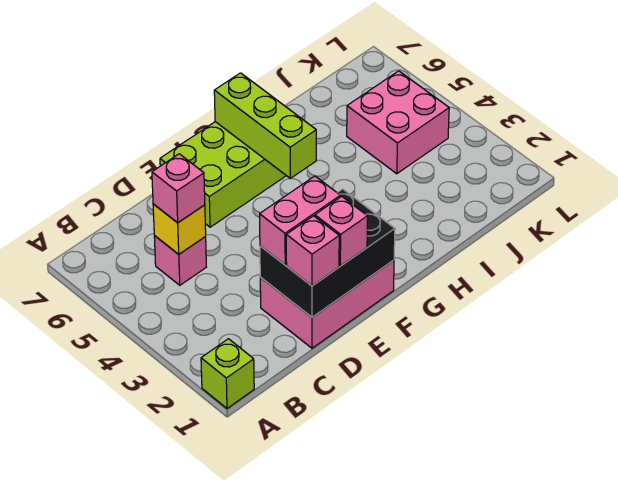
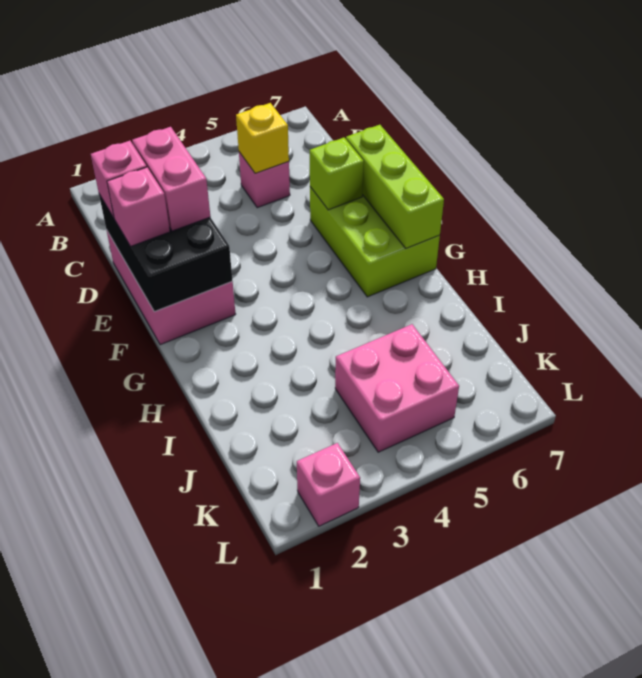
lime 1x1 brick [201,339,254,408] -> lime 1x1 brick moved to [310,138,364,210]
pink 1x1 brick [152,154,205,223] -> pink 1x1 brick moved to [297,443,360,526]
lime 1x3 brick [214,73,316,179] -> lime 1x3 brick turned to [346,125,444,248]

